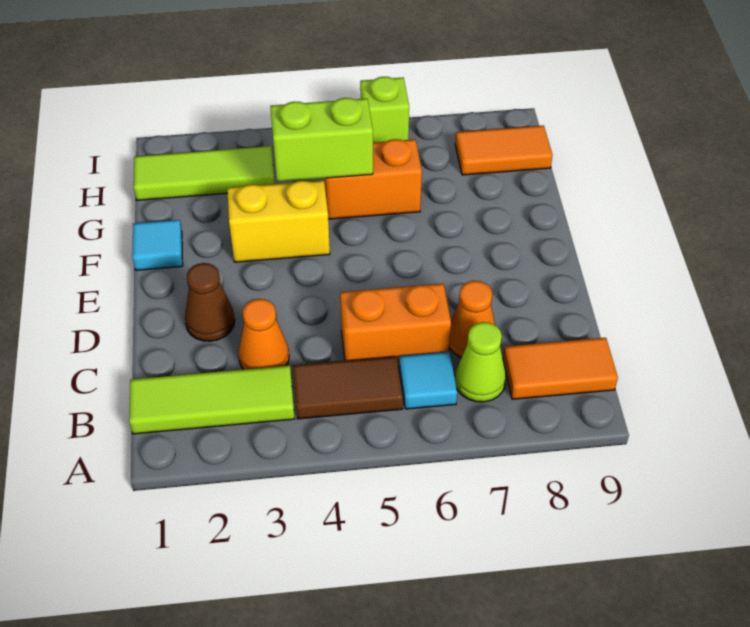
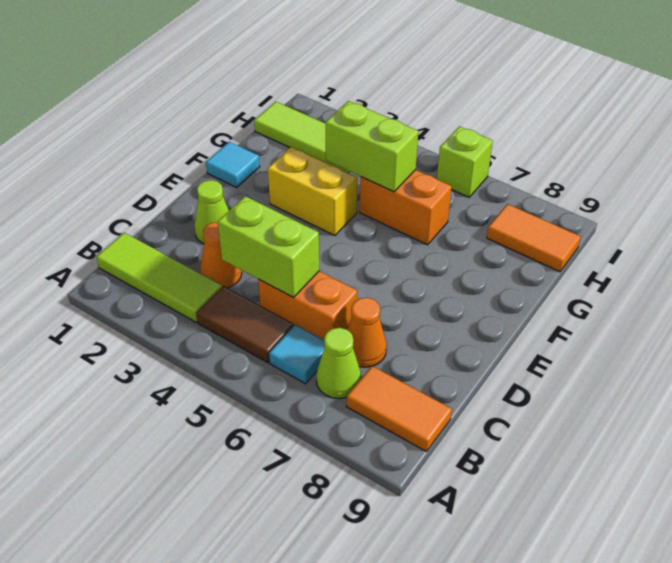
none -> lime 1x2 brick [218,196,319,297]
brown 1x1 cone [185,263,235,341] -> lime 1x1 cone [194,180,229,244]

